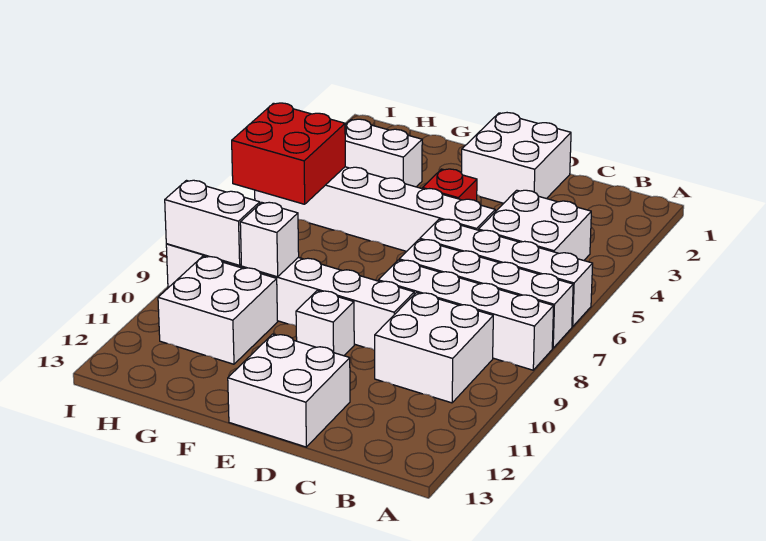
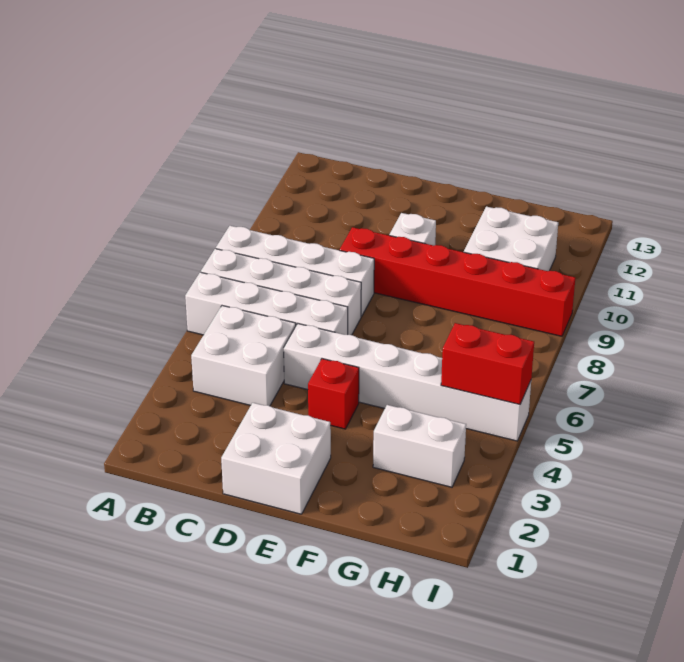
white 2x2 brick [375,293,493,403] -> none
white 1x6 brick [166,244,414,350] -> red 1x6 brick [340,227,575,336]
white 2x2 brick [228,334,350,447] -> none
white 1x1 brick [240,202,299,277] -> none
red 2x2 brick [232,103,345,204] -> red 1x2 brick [441,323,534,404]
white 1x2 brick [165,180,260,265] -> none

